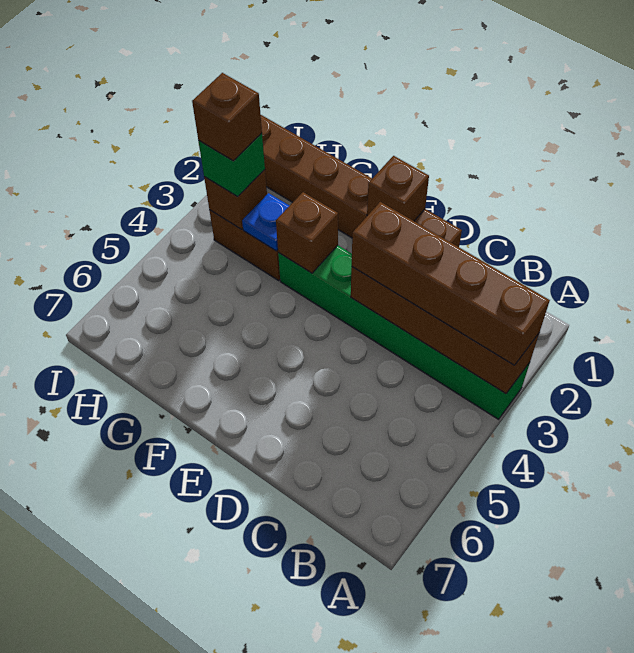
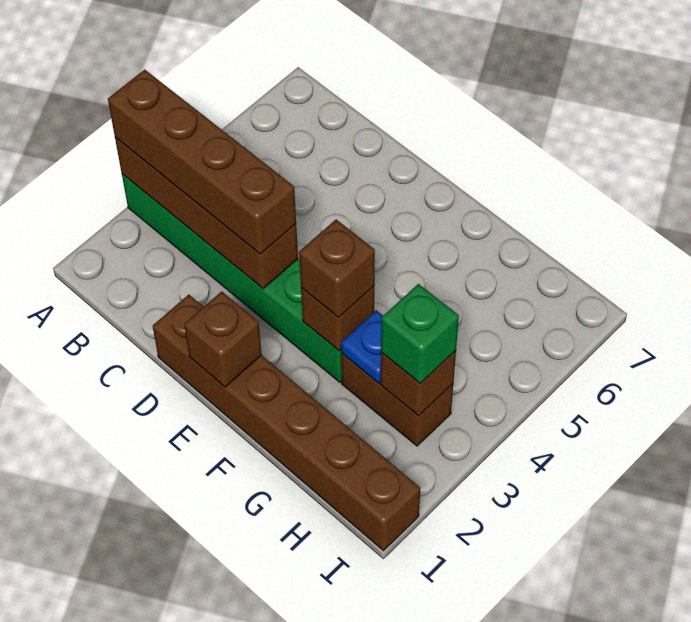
brown 1x1 brick [192,73,262,161] -> brown 1x1 brick moved to [299,220,375,318]

